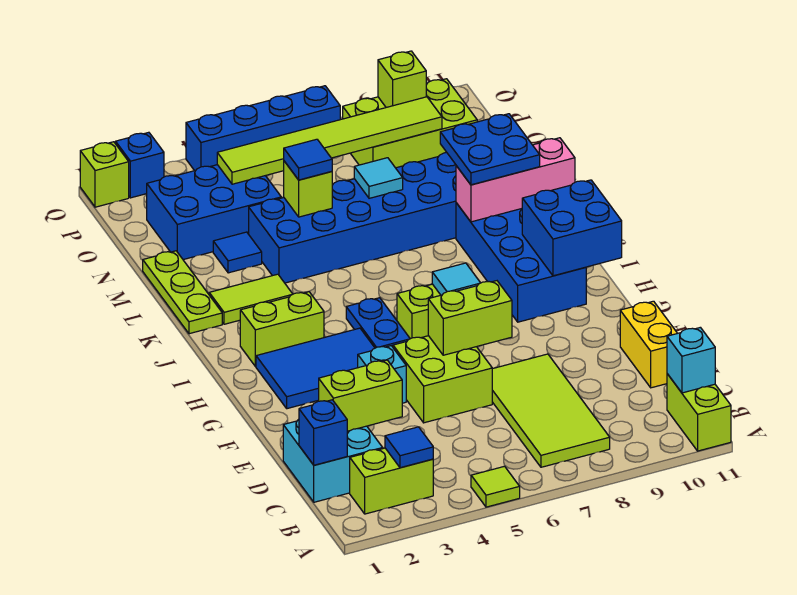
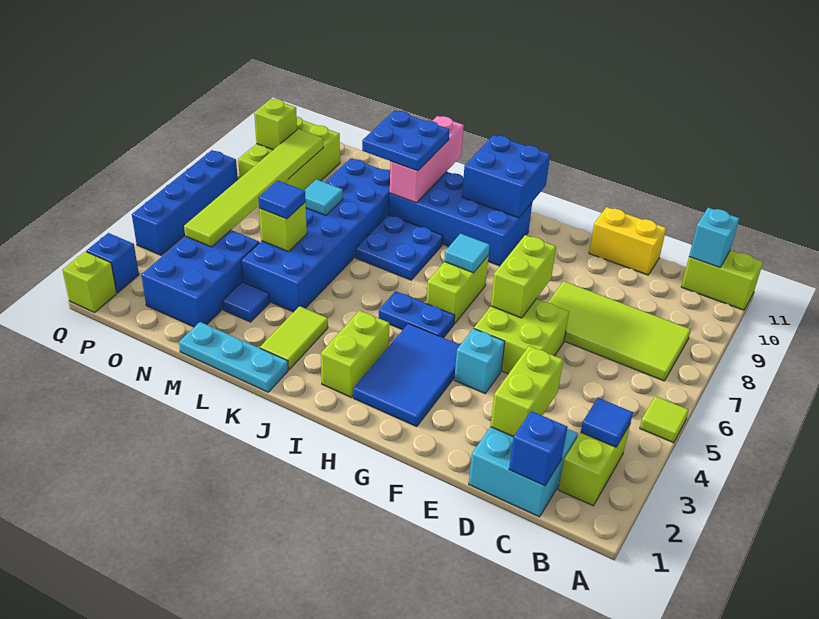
none -> blue 2x2 plate [356,215,443,280]
lime 1x3 plate [143,251,222,334] -> cyan 1x3 plate [179,322,288,392]

